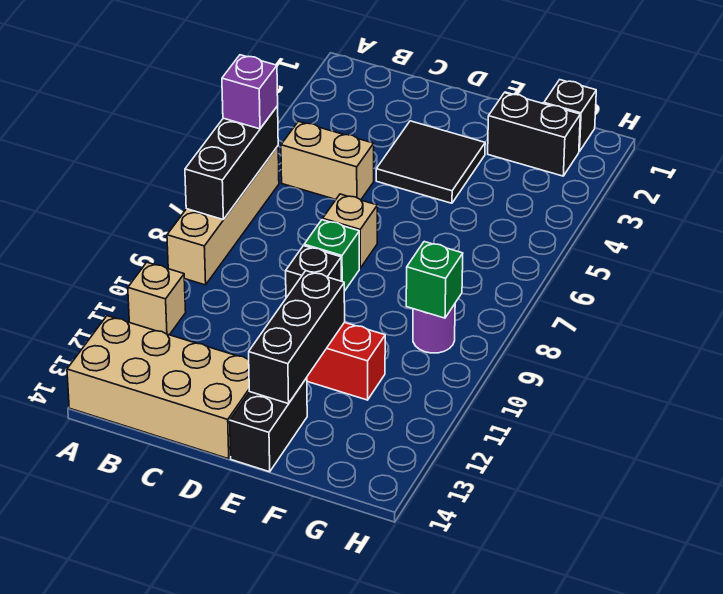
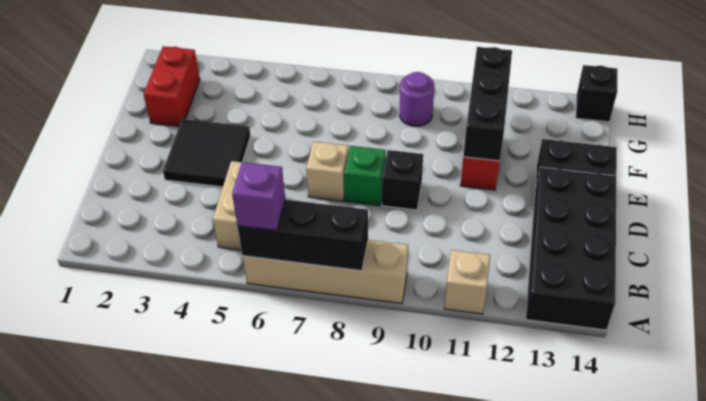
tan 2x4 brick [67,316,249,459] -> black 2x4 brick [526,167,616,330]
black 1x3 brick [248,271,345,404] -> black 1x3 brick turned to [463,47,512,161]
black 1x2 brick [488,93,580,176] -> red 1x2 brick [144,46,200,126]
black 1x1 brick [544,80,596,152] -> black 1x1 brick moved to [576,65,617,122]
green 1x1 brick [406,242,463,318] -> none

